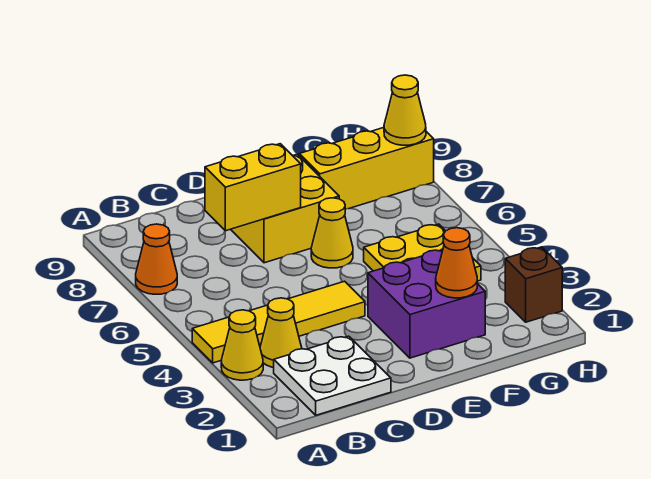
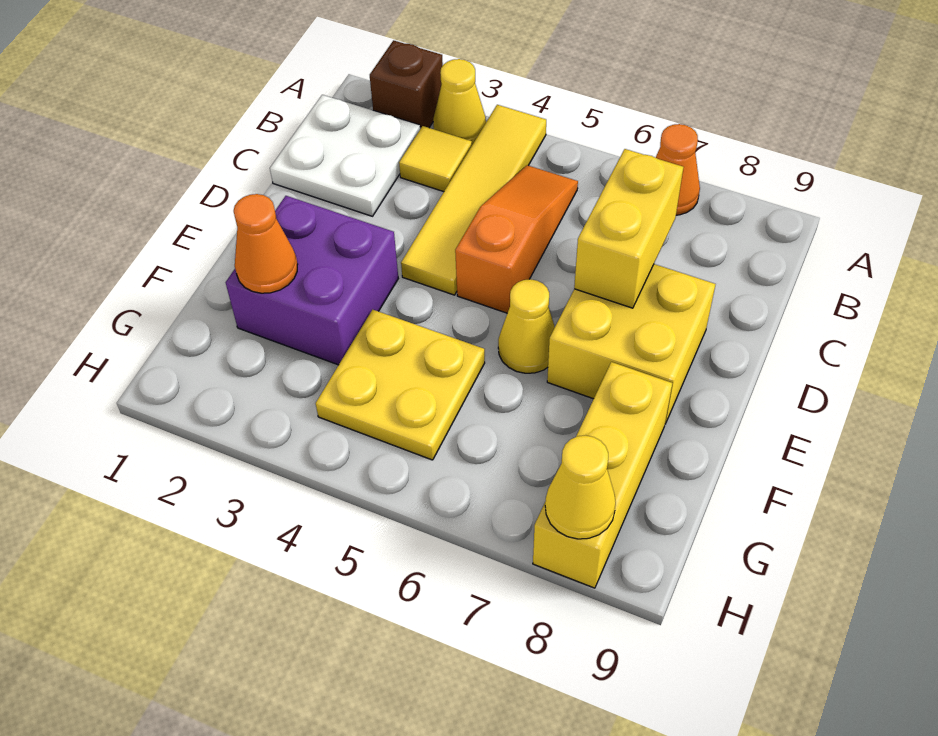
yellow 1x1 cone [260,298,302,368] -> yellow 1x1 tile [399,126,472,192]
none -> orange 1x3 slope [455,165,578,313]
brown 1x1 brick [505,247,562,322] -> brown 1x1 brick moved to [370,40,443,129]

